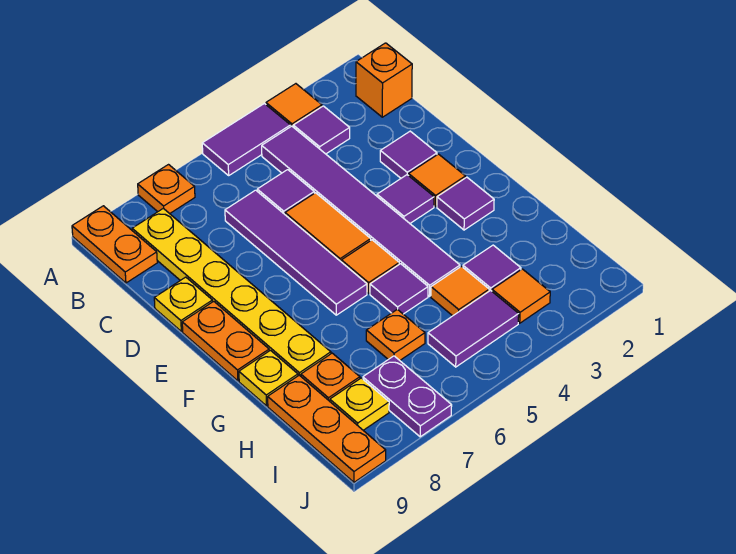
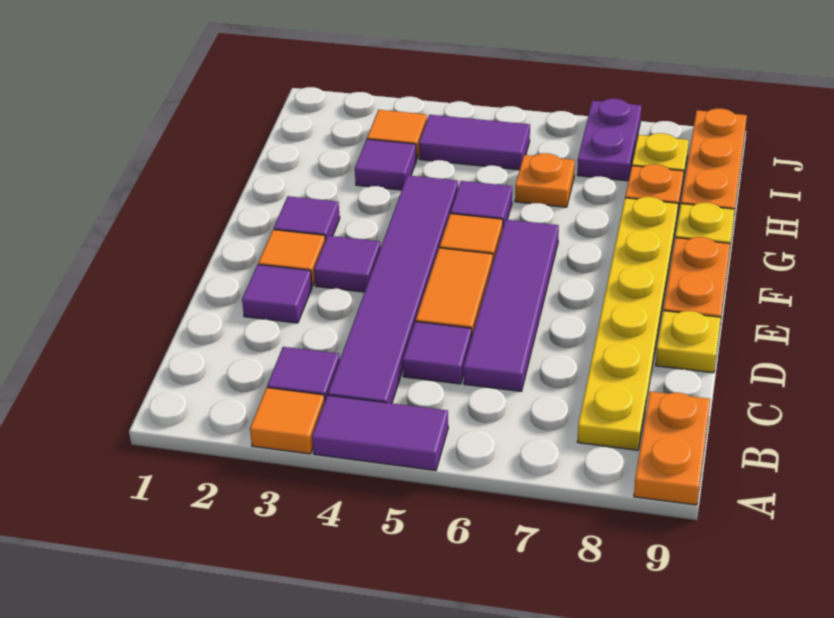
orange 1x1 plate [138,165,195,214] -> none
orange 1x1 brick [356,43,412,117] -> none
orange 1x1 tile [431,266,489,316] -> none

